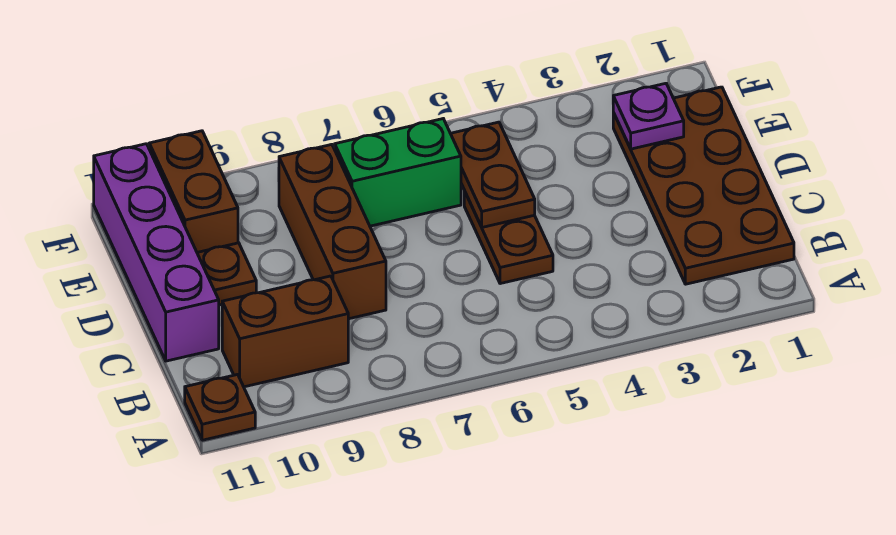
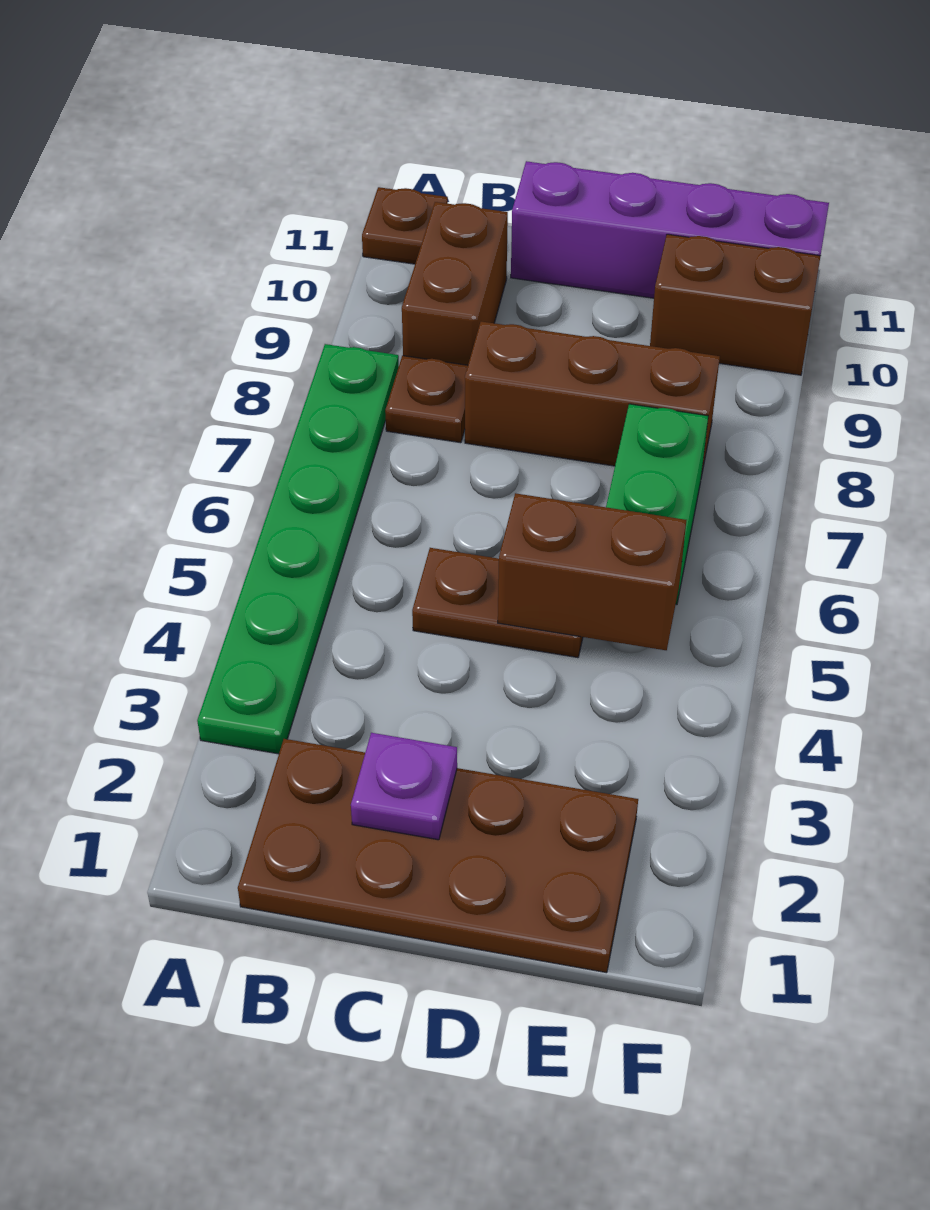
none -> green 1x6 plate [197,344,399,754]
brown 1x2 plate [451,122,535,227] -> brown 1x2 brick [498,493,686,650]
brown 1x1 plate [197,243,256,305] -> brown 1x1 plate moved to [385,356,468,443]
purple 1x1 plate [613,83,684,149] -> purple 1x1 plate moved to [351,733,457,840]

